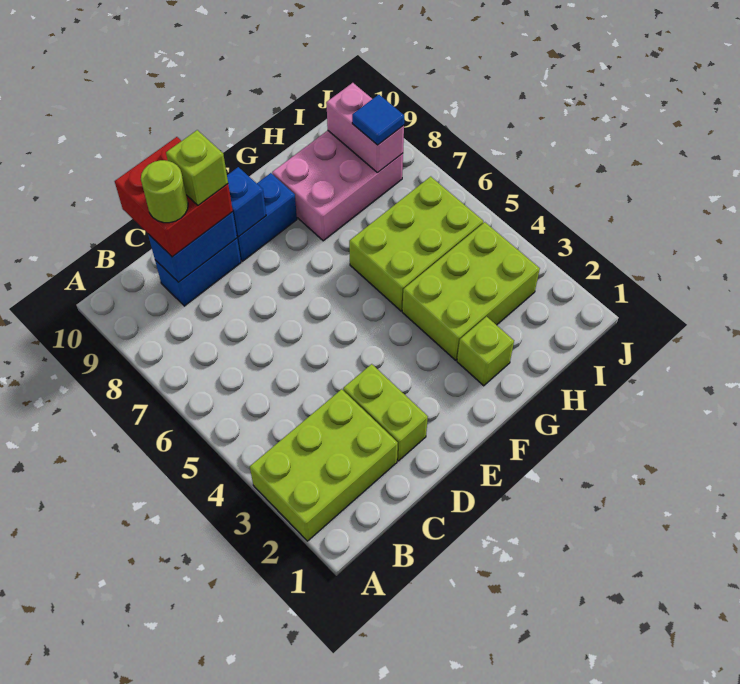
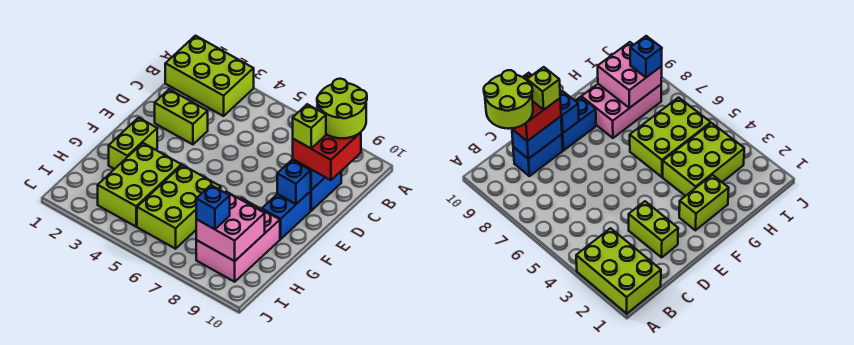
lime 2x3 brick [250,389,398,541] -> lime 2x3 brick turned to [165,36,254,116]
lime 1x1 round brick [141,160,188,223] -> lime 2x2 round brick [317,79,367,138]
lime 1x1 brick [457,317,514,386] -> lime 1x2 brick [109,118,157,169]
pink 1x2 brick [326,83,404,173] -> pink 2x2 brick [196,192,265,261]
blue 1x1 tile [352,95,404,145] -> blue 1x1 brick [196,185,230,229]

